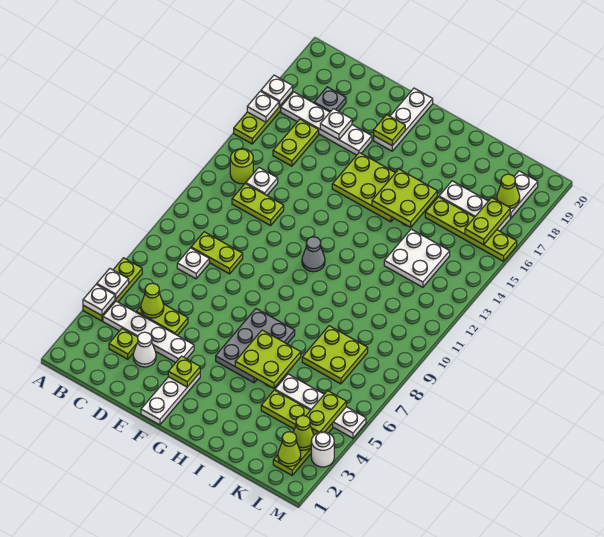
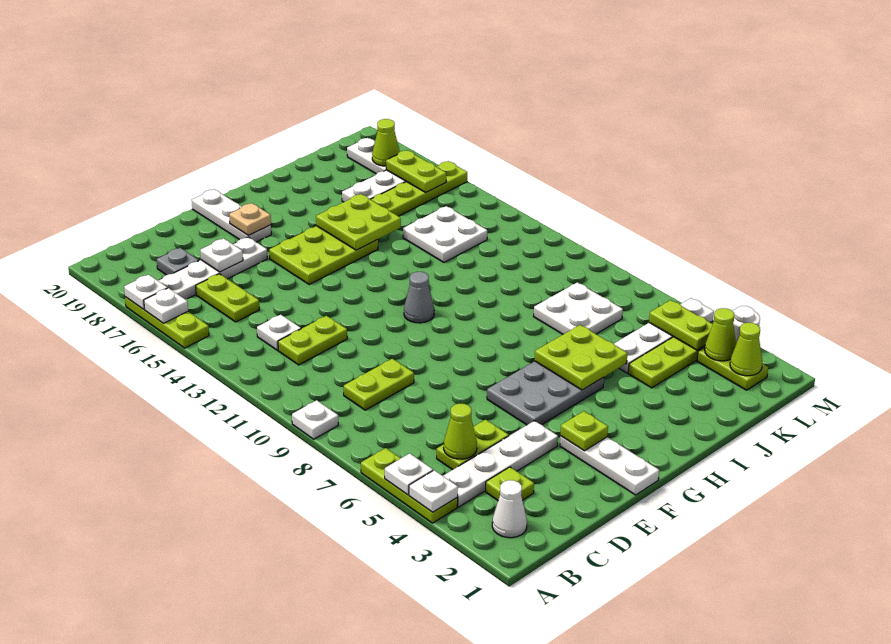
lime 1x1 round brick [230,149,253,184] -> none
white 1x1 plate [177,248,209,279] -> white 1x1 plate moved to [292,400,338,439]
white 1x1 cone [133,332,156,367] -> white 1x1 cone moved to [492,480,527,538]
lime 1x1 plate [374,115,405,146] -> tan 1x1 plate [229,203,271,235]
grey 2x3 plate [216,309,295,383] -> grey 2x3 plate turned to [487,361,604,425]
lime 2x2 plate [302,326,368,384] -> white 2x2 plate [534,282,623,334]

